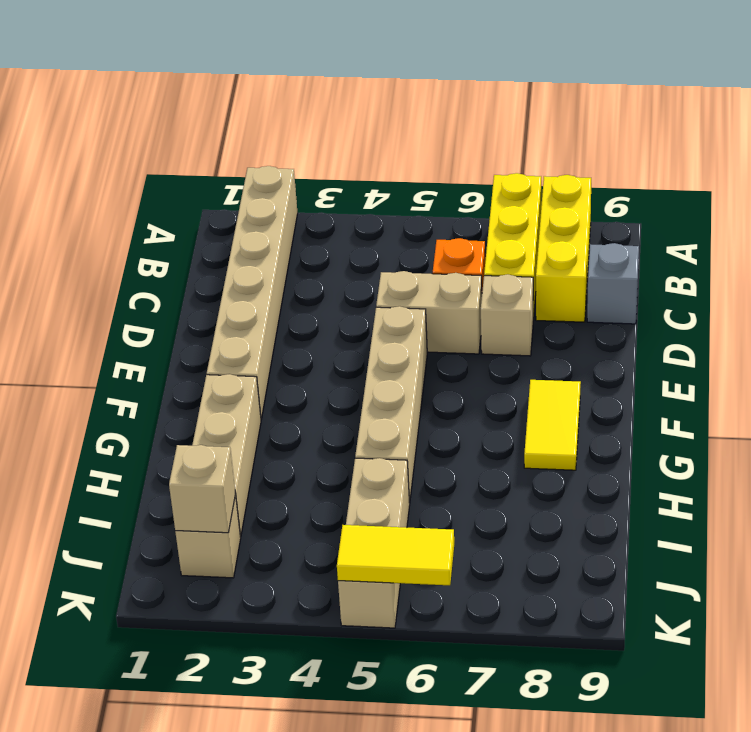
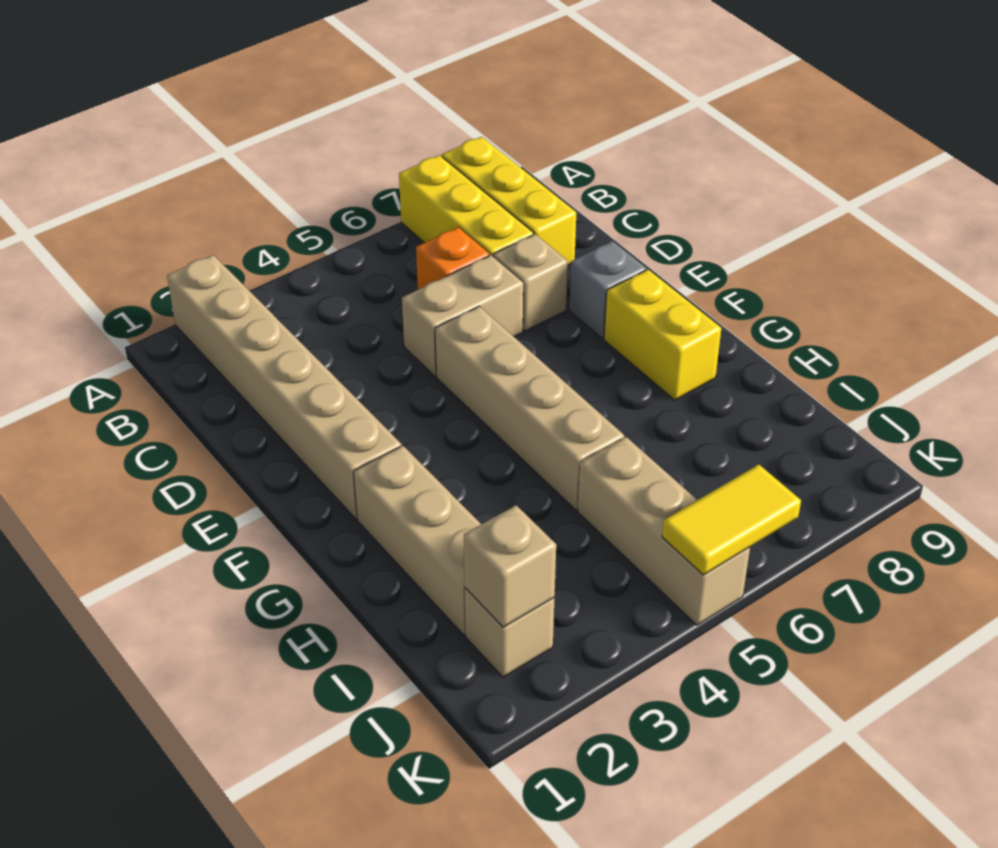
grey 1x1 brick [587,243,639,324] -> grey 1x1 brick moved to [570,241,646,339]
yellow 1x2 tile [524,380,581,470] -> yellow 1x2 brick [604,270,721,400]

